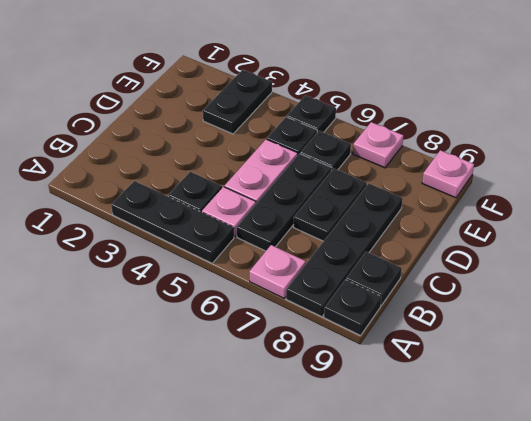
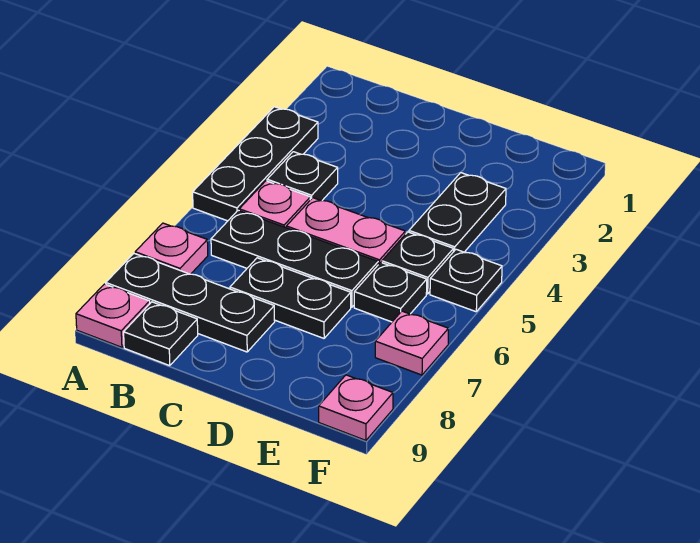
black 1x4 plate [286,183,403,317] -> black 1x3 plate [106,254,275,352]
black 1x1 plate [324,280,382,336] -> pink 1x1 plate [76,284,150,347]
black 1x2 plate [203,70,272,134] -> black 1x2 plate turned to [409,173,506,252]

